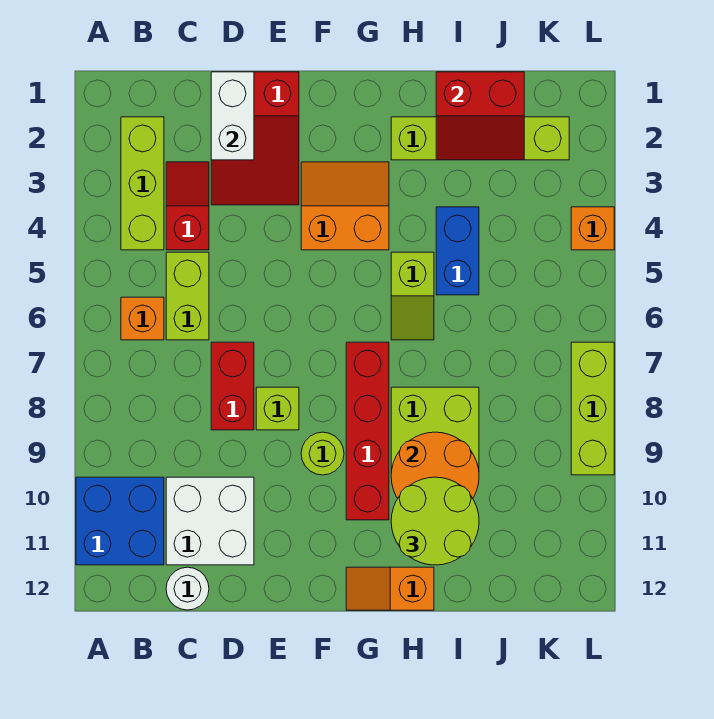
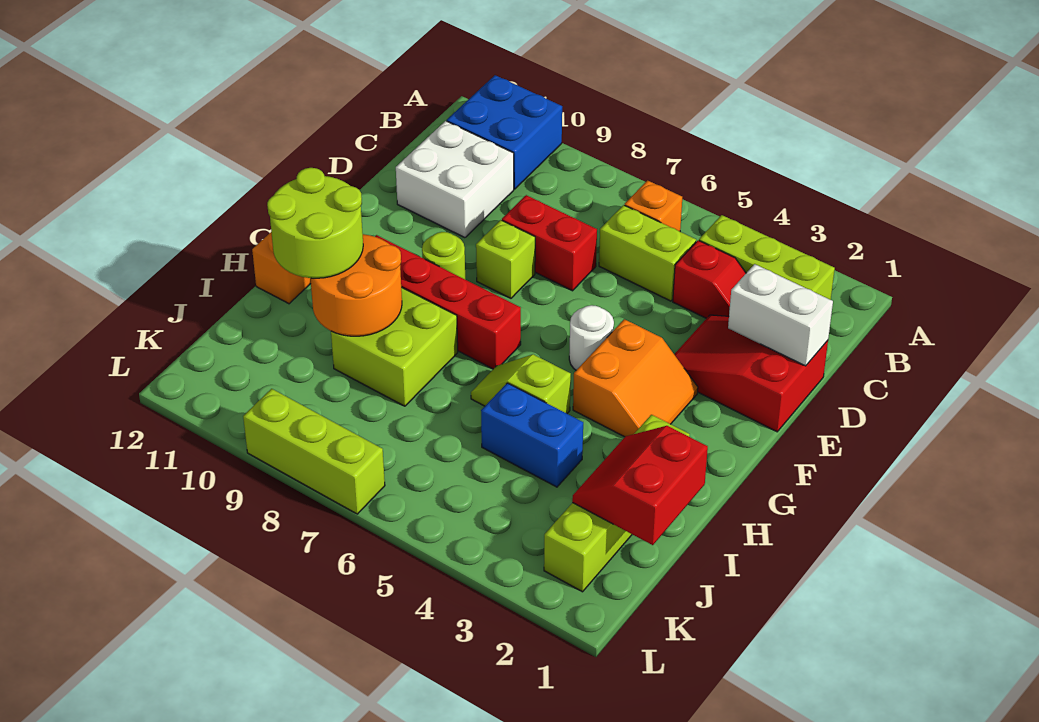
white 1x1 round brick [166,567,209,610] -> white 1x1 round brick moved to [569,305,614,370]
orange 1x1 brick [571,207,614,250] -> none

